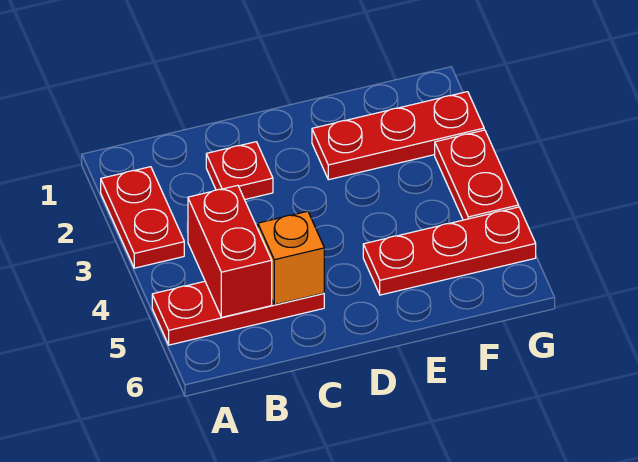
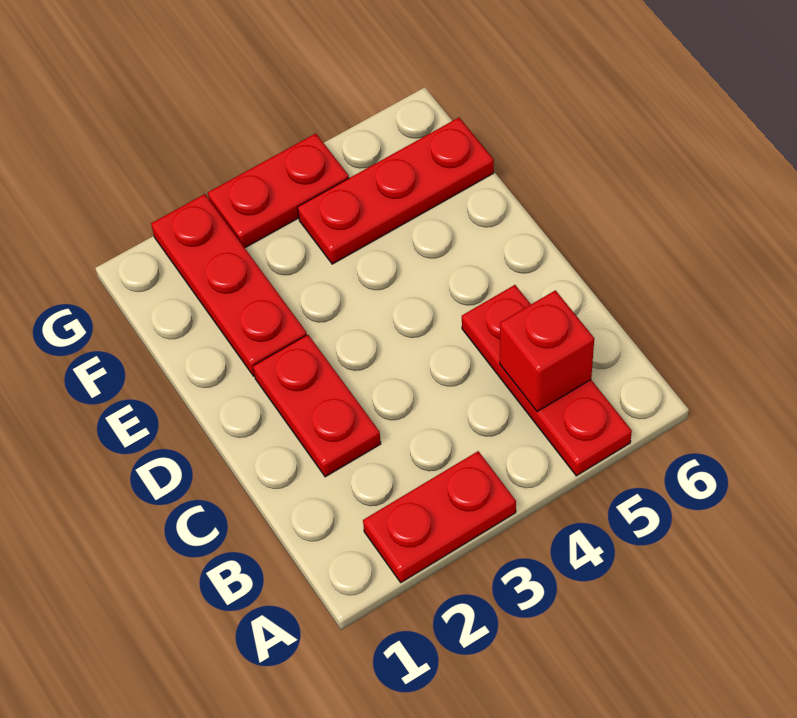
red 1x2 brick [188,185,272,317] -> red 1x1 brick [500,290,594,412]
red 1x1 plate [206,142,273,200] -> red 1x2 plate [253,335,381,477]
orange 1x1 brick [258,211,324,305] -> none
red 1x3 plate [363,207,536,295] -> red 1x3 plate turned to [298,118,494,264]

